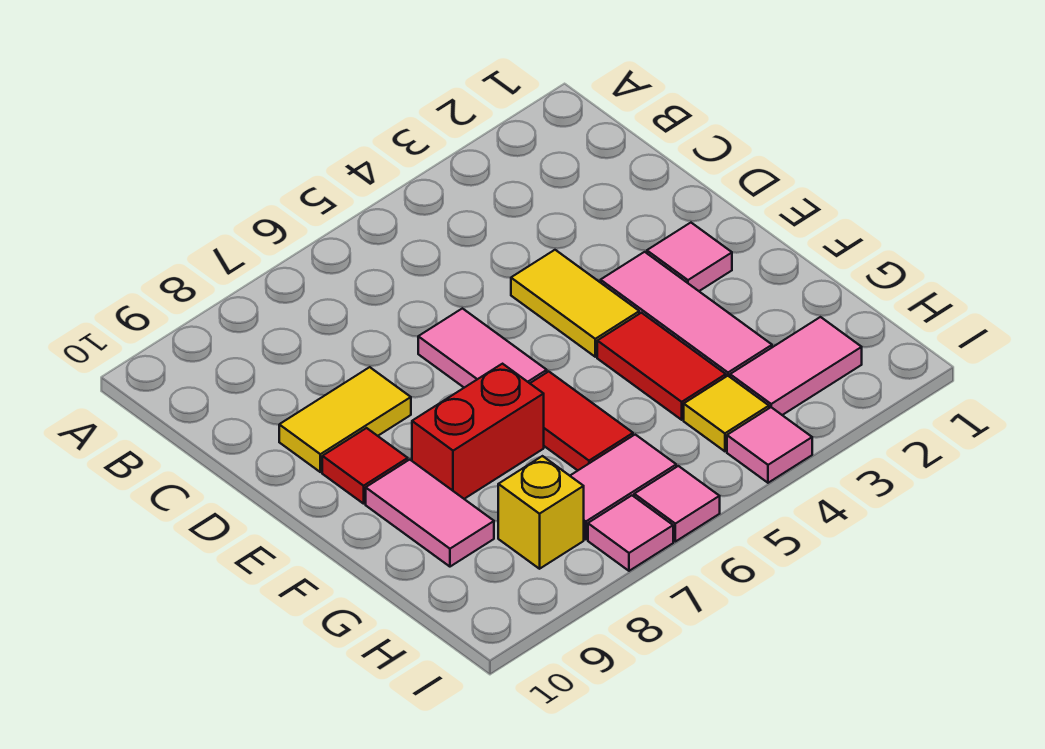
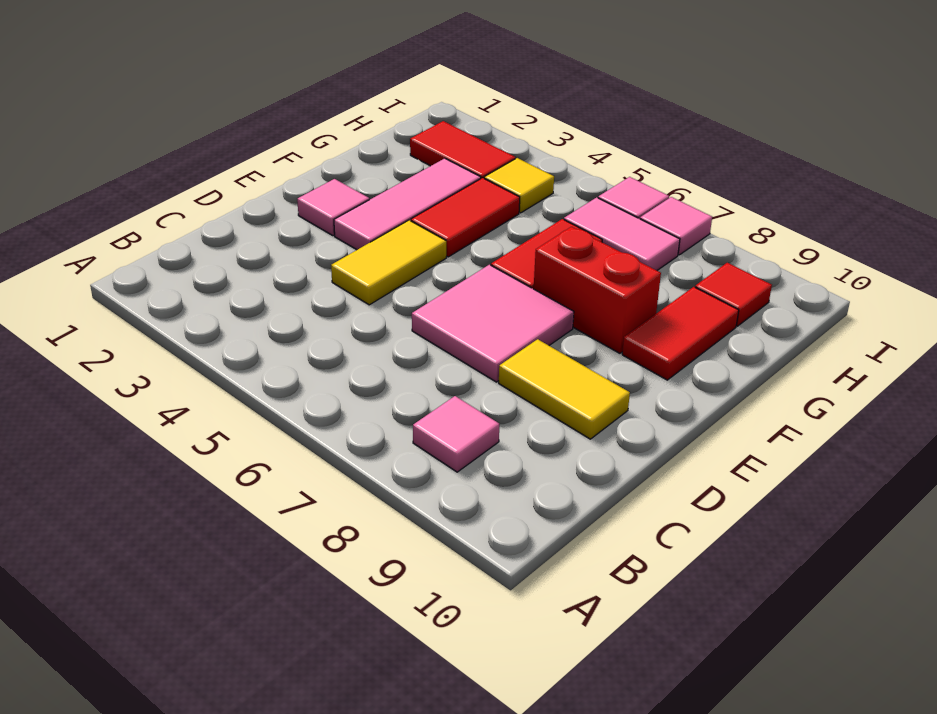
pink 1x2 tile [418,308,547,388] -> pink 2x2 tile [412,265,574,382]
red 1x1 tile [322,428,408,504] -> red 1x1 tile moved to [695,263,772,326]
pink 1x2 tile [366,460,494,567] -> red 1x2 tile [622,287,739,380]
pink 1x2 tile [730,317,862,415] -> red 1x2 tile [410,121,515,178]
yellow 1x1 brick [498,456,584,569] -> none
pink 1x1 tile [727,407,812,483] -> pink 1x1 tile moved to [413,396,499,472]

